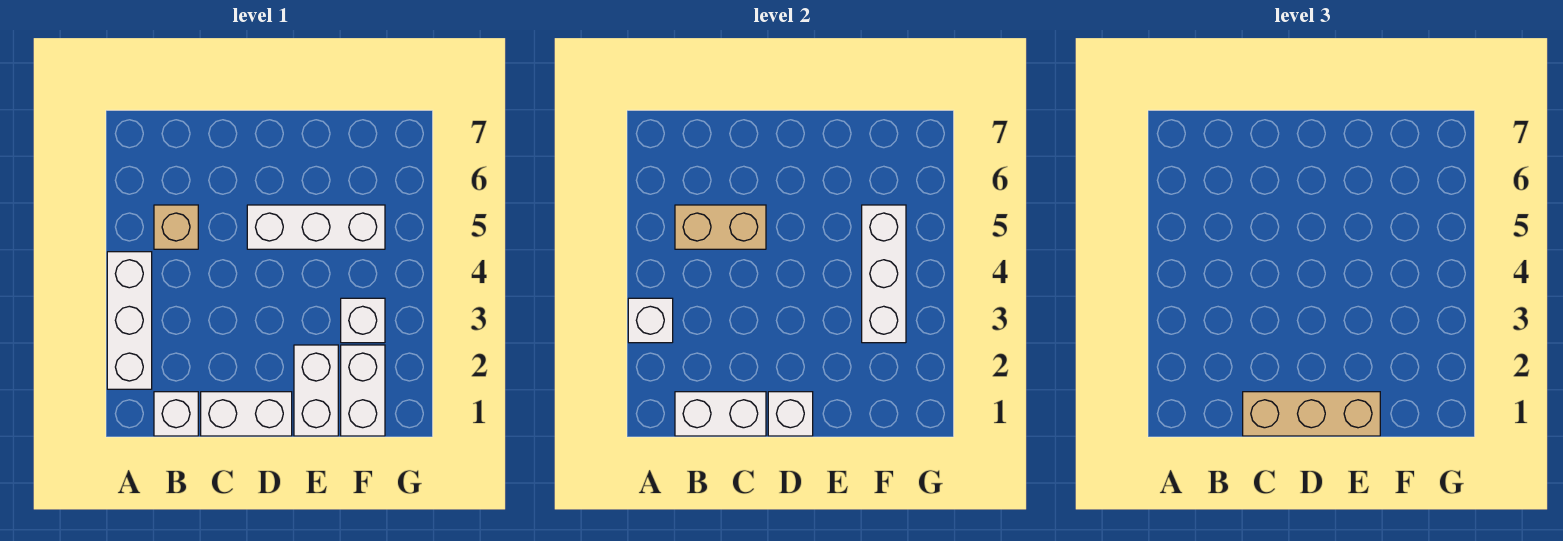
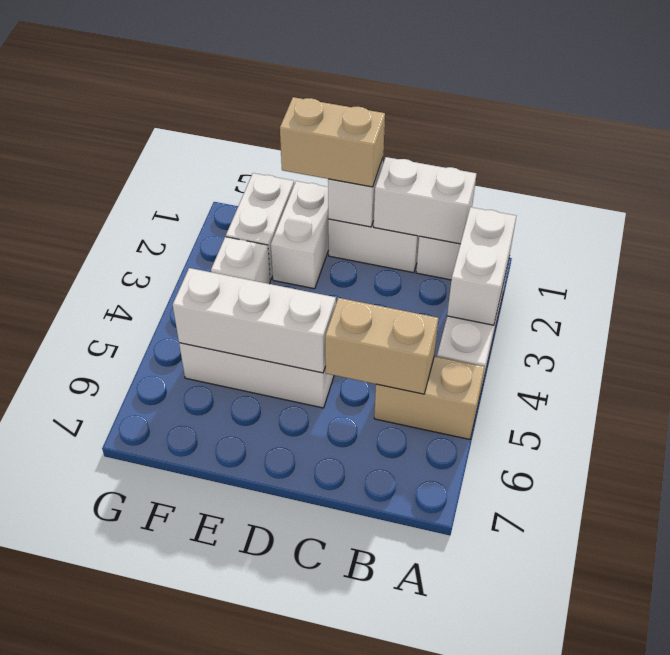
white 1x1 brick [628,298,673,343] -> white 1x2 brick [447,207,516,325]
tan 1x1 brick [154,205,198,249] -> tan 1x2 brick [374,356,485,439]
tan 1x3 brick [1243,392,1380,436] -> tan 1x2 brick [280,97,385,187]
white 1x3 brick [862,205,906,343] -> white 1x3 brick turned to [173,268,336,373]

